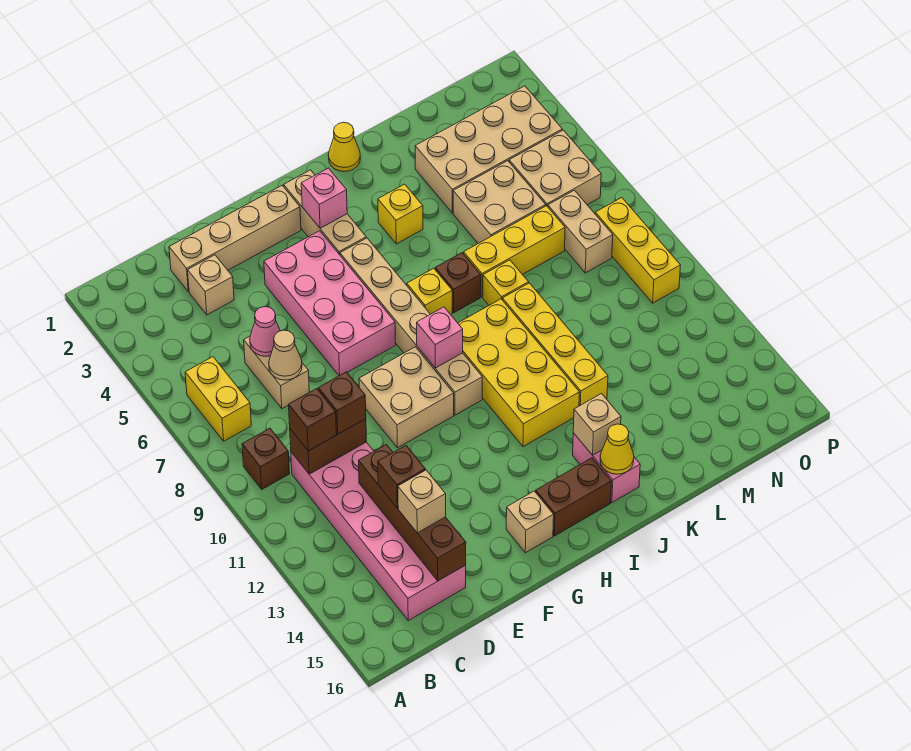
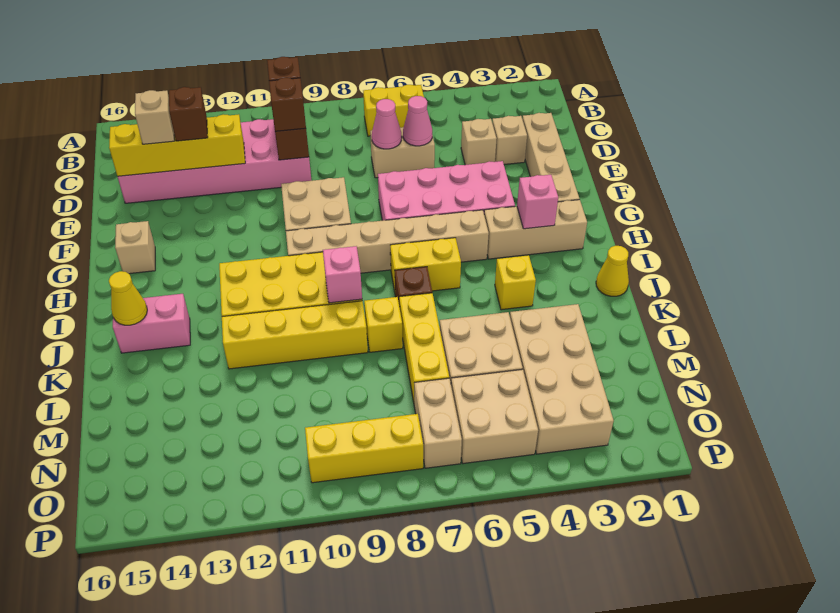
brown 1x1 brick [242,428,290,489] -> none
tan 1x1 cone [269,330,302,380] -> pink 1x1 cone [372,99,402,149]
brown 1x4 brick [359,444,466,581] -> yellow 1x4 brick [109,114,245,176]
pink 1x1 brick [417,307,463,368] -> pink 1x1 brick moved to [323,246,362,303]
brown 1x2 brick [536,458,612,536] -> none
yellow 1x1 brick [407,268,452,314] -> yellow 1x2 brick [390,238,461,292]
tan 1x1 brick [573,394,621,455] -> tan 1x1 brick moved to [461,119,496,165]
tan 1x2 brick [548,190,613,273] -> tan 1x2 brick turned to [414,378,462,468]

